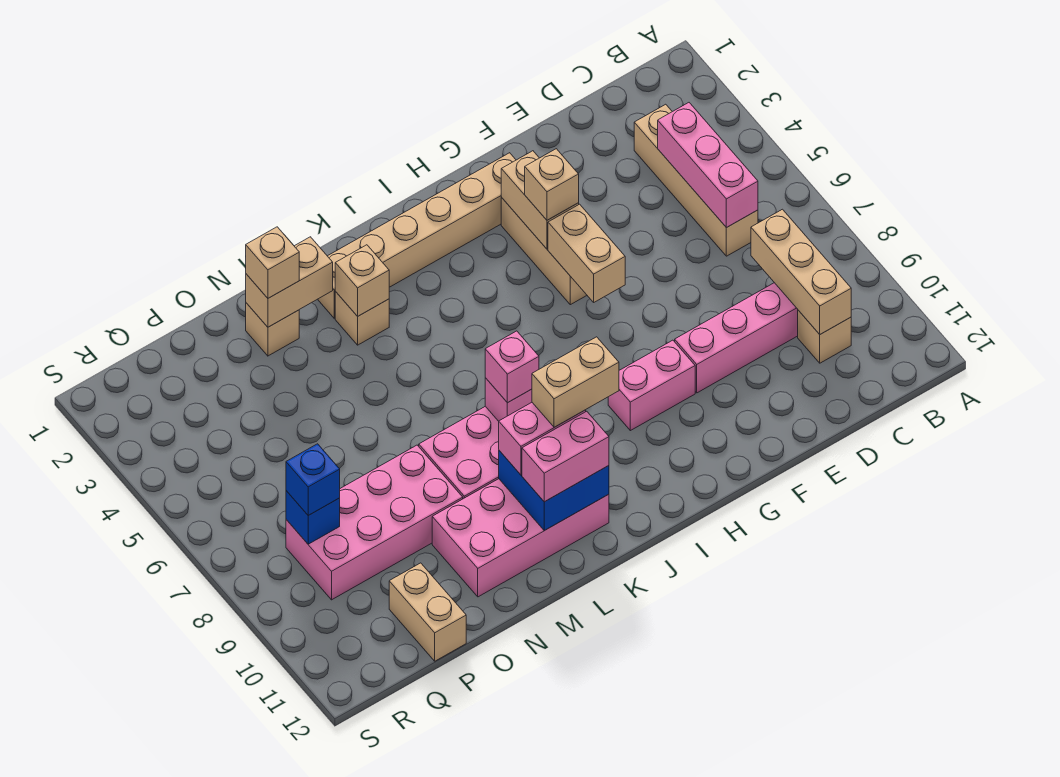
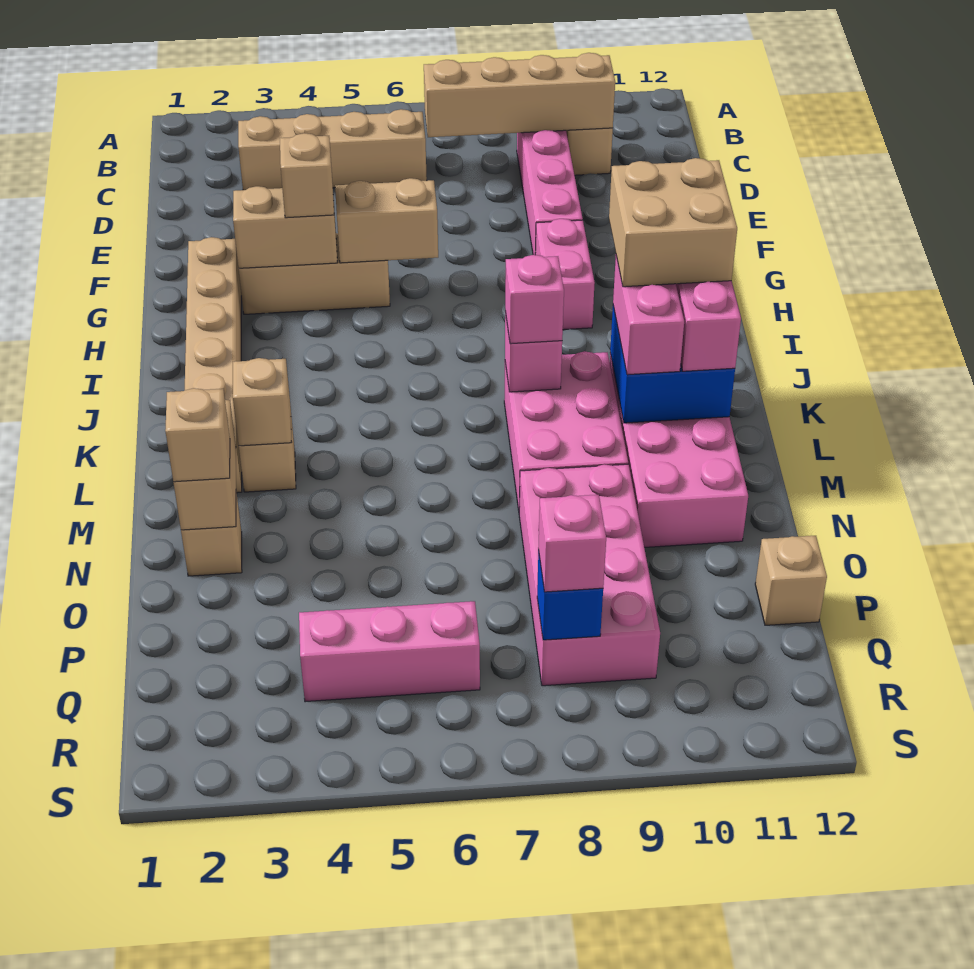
pink 1x3 brick [658,103,758,228] -> pink 1x3 brick moved to [299,601,480,702]
tan 1x3 brick [751,209,851,334] -> tan 1x4 brick [424,53,615,137]
tan 1x2 brick [532,337,619,427] -> tan 2x2 brick [609,158,737,287]
tan 1x2 brick [389,563,466,661] -> tan 1x1 brick [755,536,827,625]
blue 1x1 brick [286,444,340,515] -> pink 1x1 brick [538,495,606,592]

